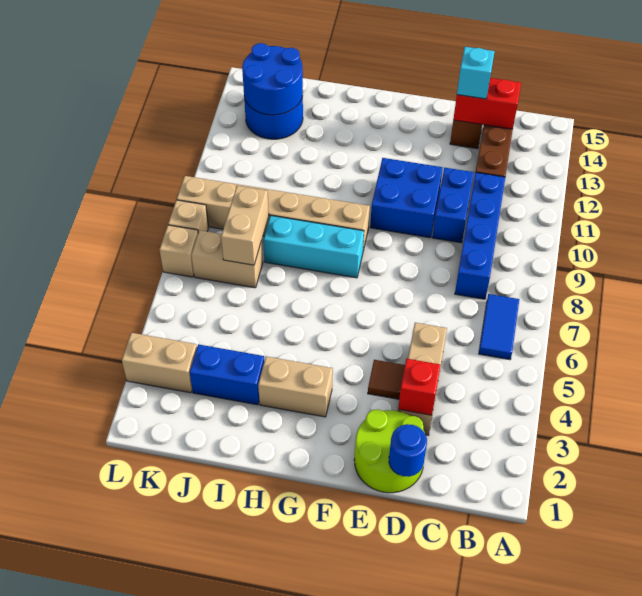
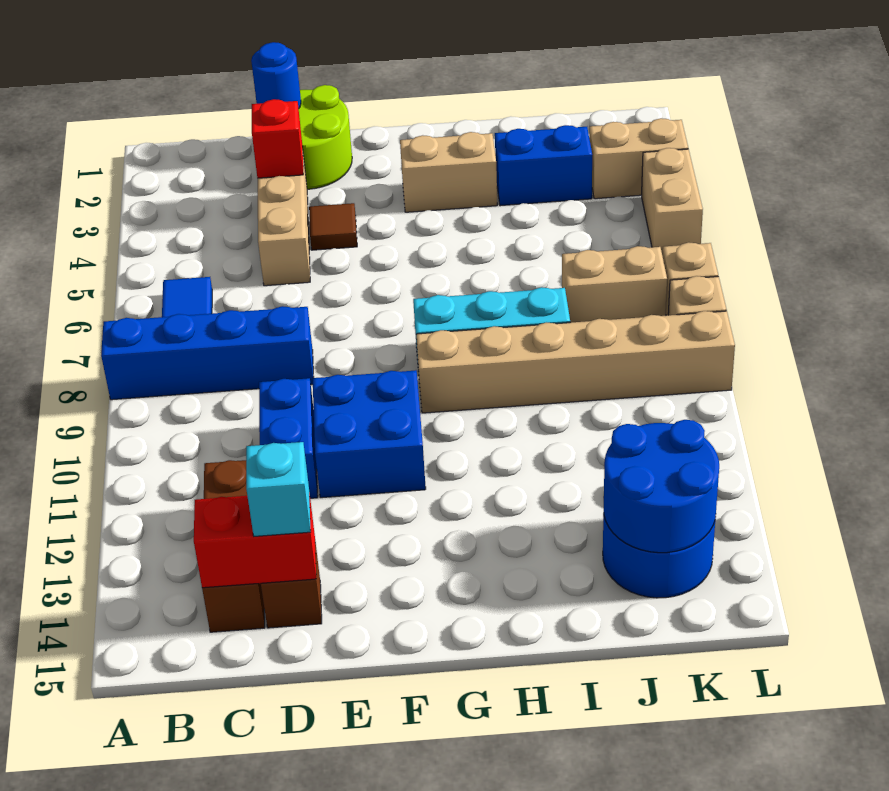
blue 1x4 brick [455,173,505,299] -> blue 1x4 brick turned to [101,306,314,400]
tan 1x2 brick [221,186,269,265] -> tan 1x2 brick moved to [642,148,703,256]

